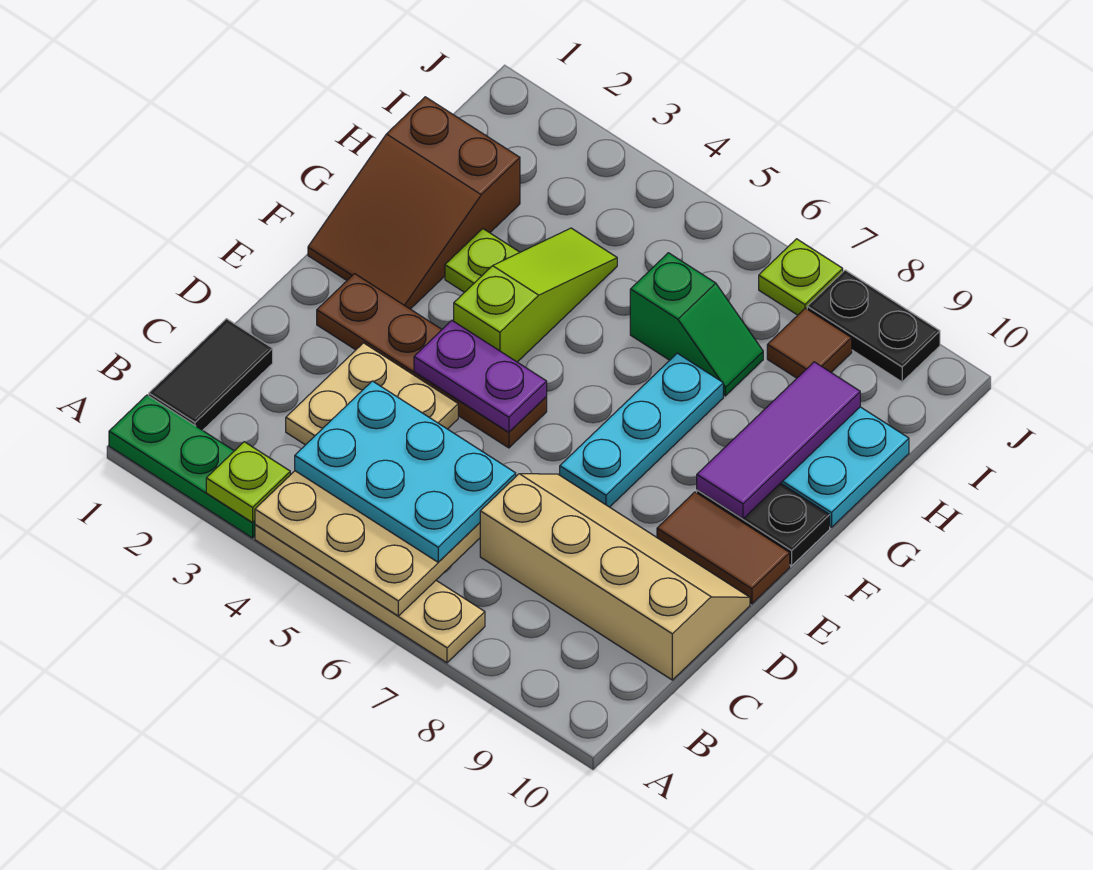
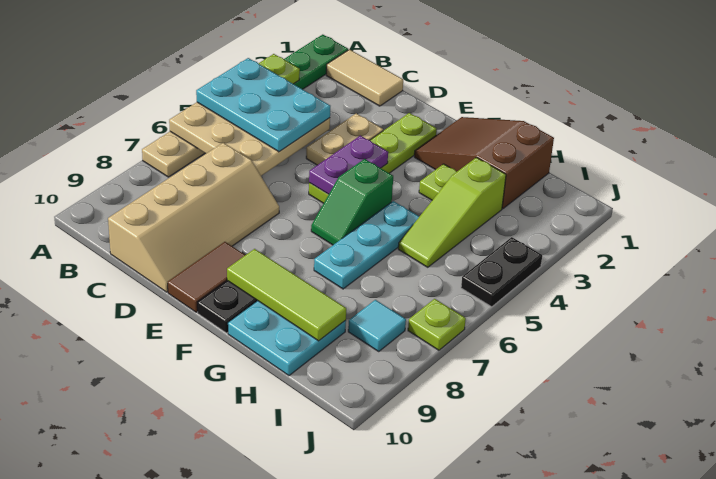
black 1x2 tile [149,319,273,430] -> tan 1x2 tile [326,49,403,106]
cyan 2x3 plate [295,381,516,562] -> cyan 2x3 plate turned to [196,58,330,152]
tan 2x2 plate [286,343,458,445] -> tan 1x2 plate [306,113,383,165]
brown 1x4 plate [317,274,547,448] -> lime 1x4 plate [309,113,437,203]
cyan 1x3 plate [560,353,723,507] -> cyan 1x3 plate turned to [314,201,419,289]
lime 1x3 slope [454,228,617,362] -> lime 1x3 slope turned to [398,157,506,267]
purple 1x3 tile [697,362,860,519] -> lime 1x3 tile [227,249,346,341]
green 1x2 slope [630,253,763,396] -> green 1x2 slope moved to [311,159,393,245]
brown 1x1 tile [767,308,852,378] -> cyan 1x1 tile [348,300,406,351]
black 1x2 plate [807,270,940,382] -> black 1x2 plate moved to [461,237,542,307]

